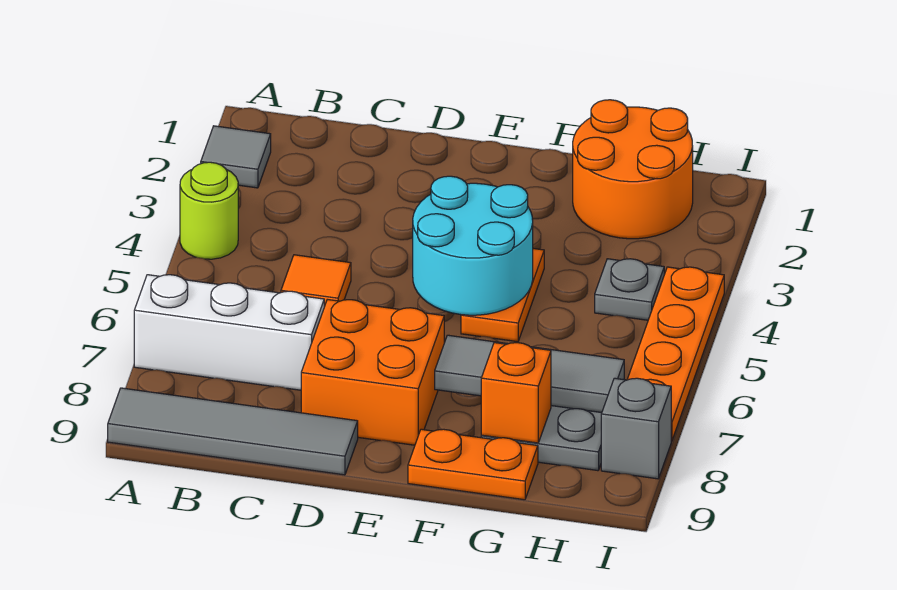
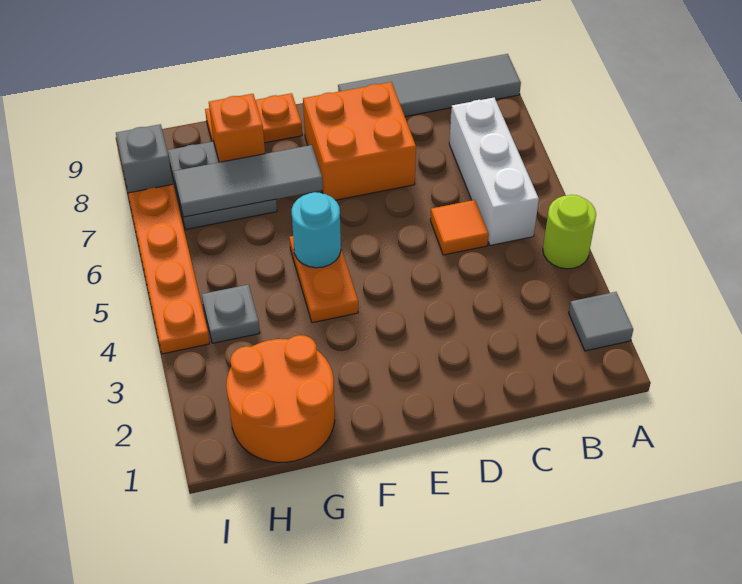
white 1x3 brick [134,275,324,390] -> white 1x3 brick turned to [449,98,539,245]
cyan 2x2 round brick [413,176,533,315] -> cyan 1x1 round brick [292,192,341,268]

